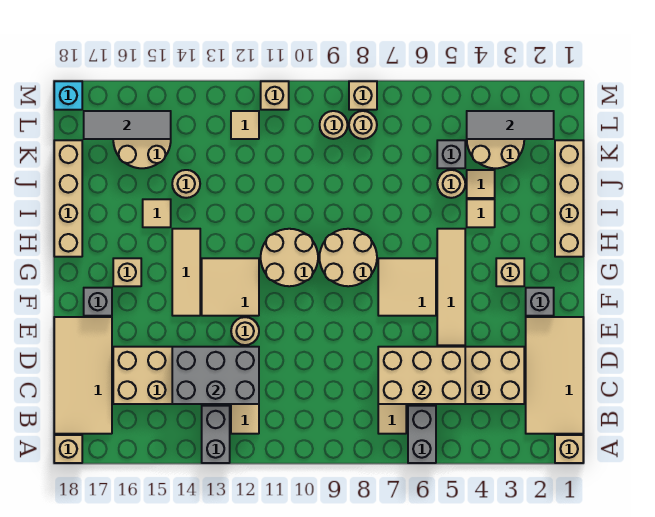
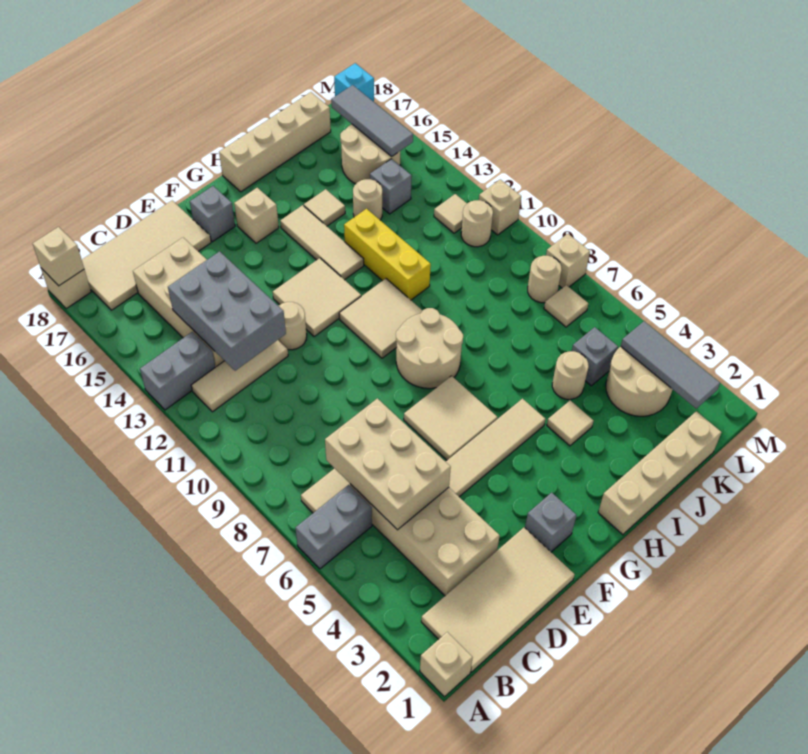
tan 1x3 tile [172,229,200,316] -> tan 1x3 tile turned to [280,205,364,280]
tan 1x1 brick [496,258,524,286] -> tan 1x1 brick moved to [32,227,84,286]
tan 2x2 round brick [261,229,318,286] -> tan 2x2 tile [339,279,423,358]
none -> yellow 1x3 brick [344,209,431,300]
tan 1x1 tile [467,170,495,198] -> tan 1x1 tile moved to [544,285,588,327]
none -> grey 1x1 brick [370,159,412,214]
tan 1x1 round brick [320,111,347,139] -> tan 1x1 round brick moved to [461,200,493,247]

